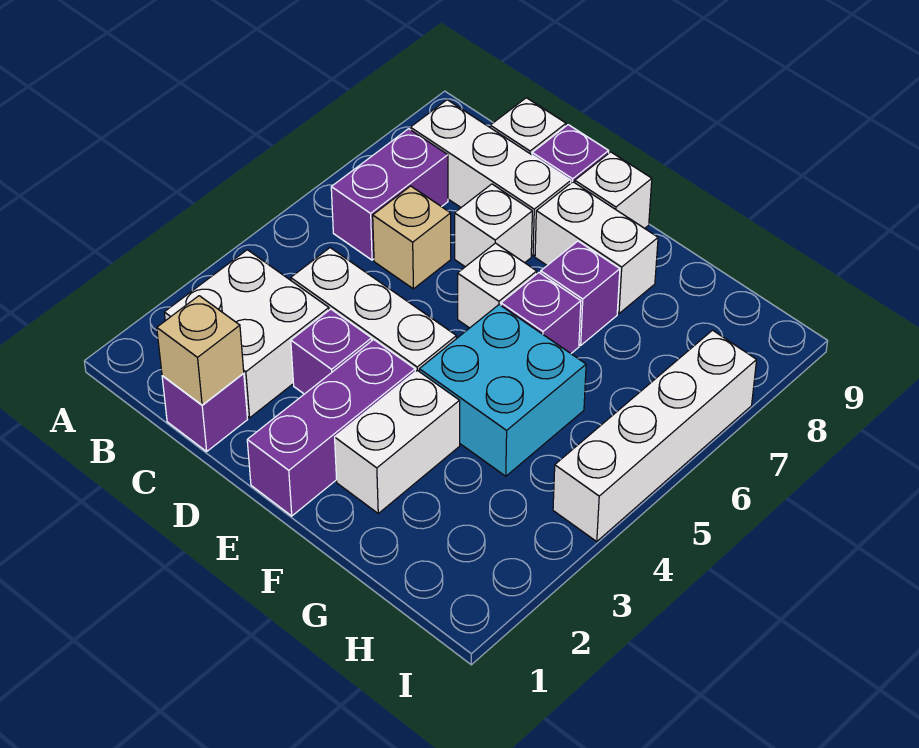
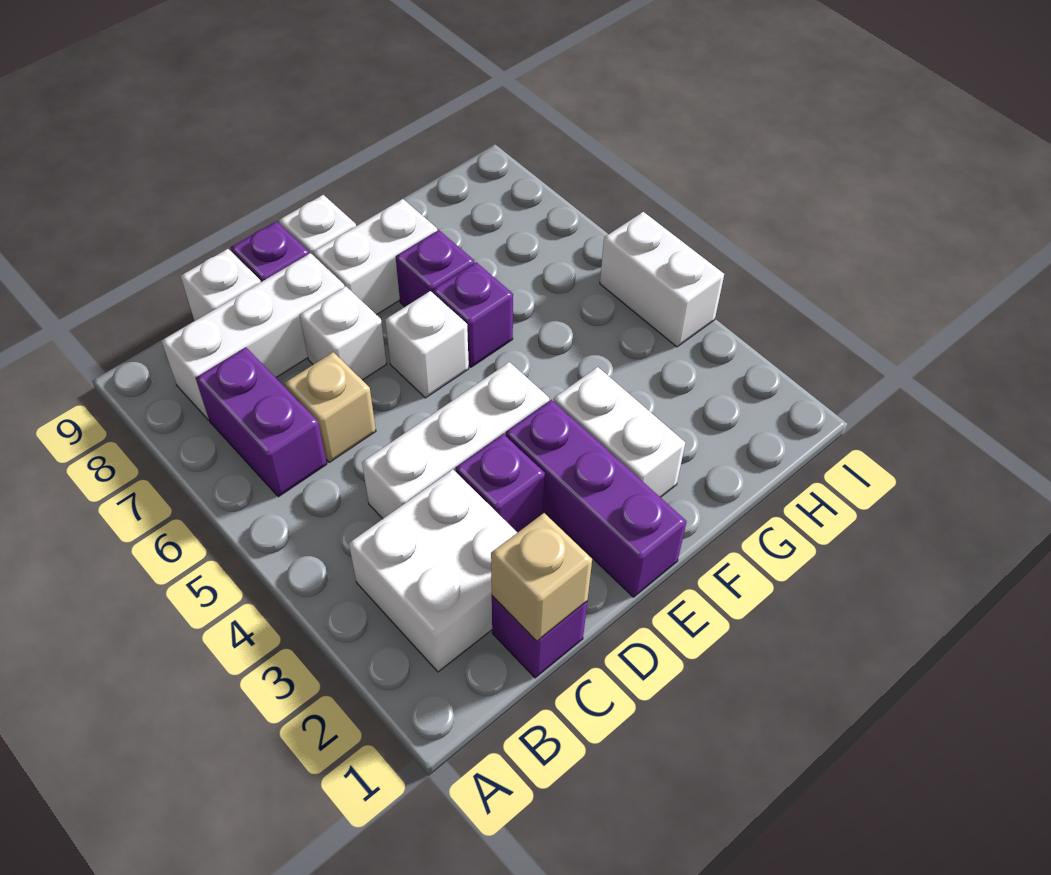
cyan 2x2 brick [419,305,586,476] -> none
white 1x4 brick [553,330,757,541] -> white 1x2 brick [600,212,724,347]

